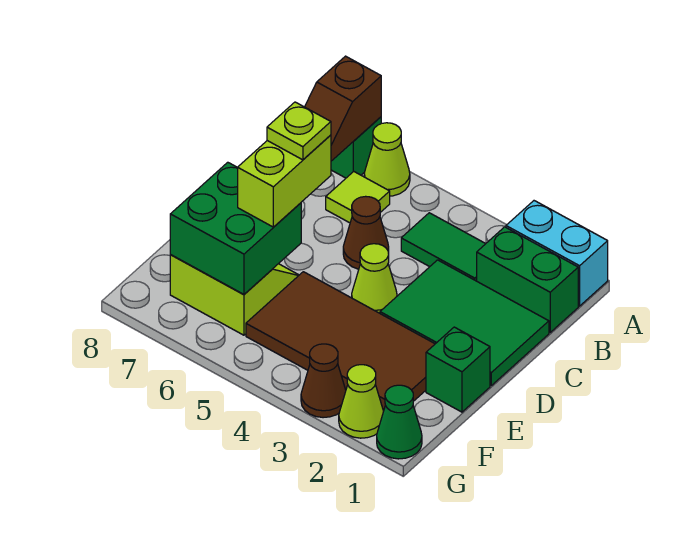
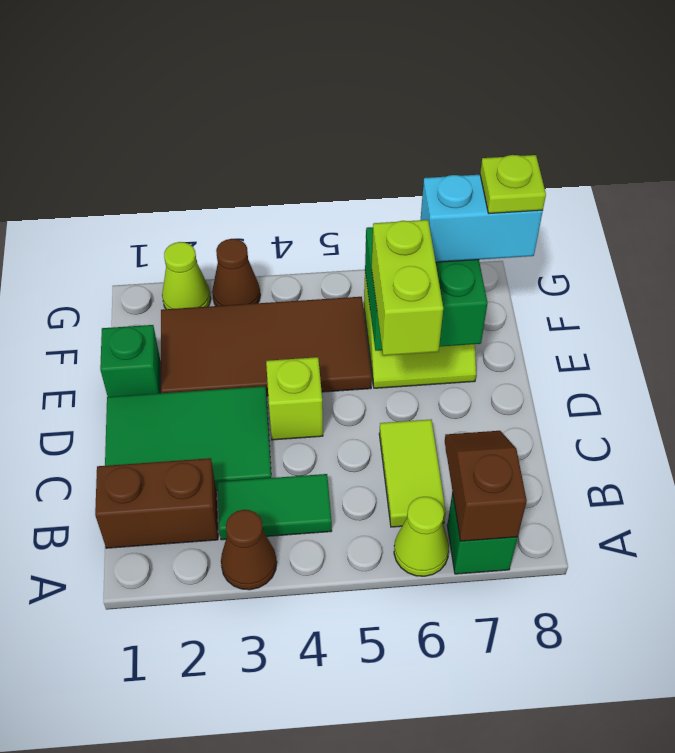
cyan 1x2 brick [506,201,608,306] -> cyan 1x2 brick moved to [421,175,543,262]
green 1x2 brick [477,227,578,332] -> brown 1x2 brick [95,458,218,548]
lime 1x1 tile [326,172,390,223] -> lime 1x2 tile [379,420,446,527]
brown 1x1 cone [343,196,389,269] -> brown 1x1 cone moved to [221,510,277,590]
lime 1x1 cone [352,244,397,313] -> lime 1x1 brick [266,357,323,440]
lime 1x1 plate [267,102,331,160] -> lime 1x1 plate moved to [480,155,546,213]
green 1x1 cone [377,385,422,459] -> none

